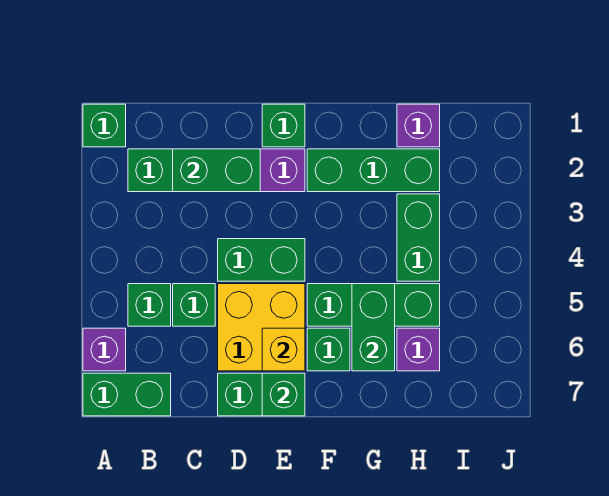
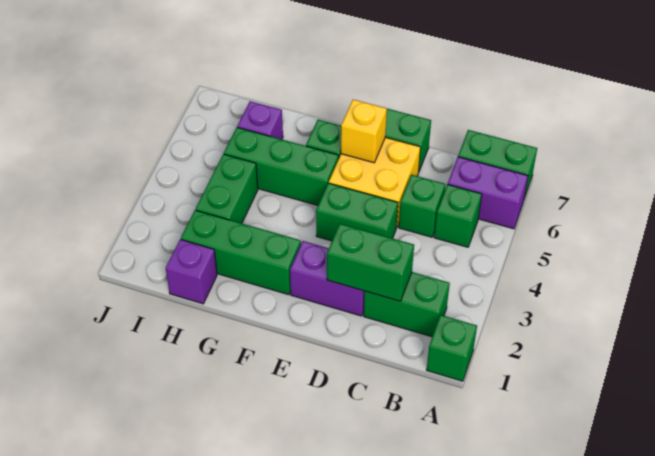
purple 1x1 brick [83,328,126,371] -> purple 1x2 brick [448,157,528,229]
green 1x1 brick [262,104,305,147] -> none
green 1x1 brick [262,373,305,416] -> none
green 1x2 brick [352,284,395,371] -> none

